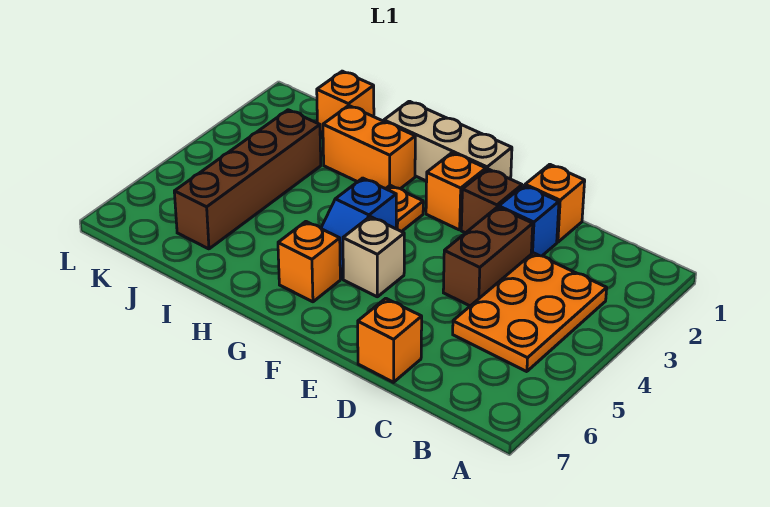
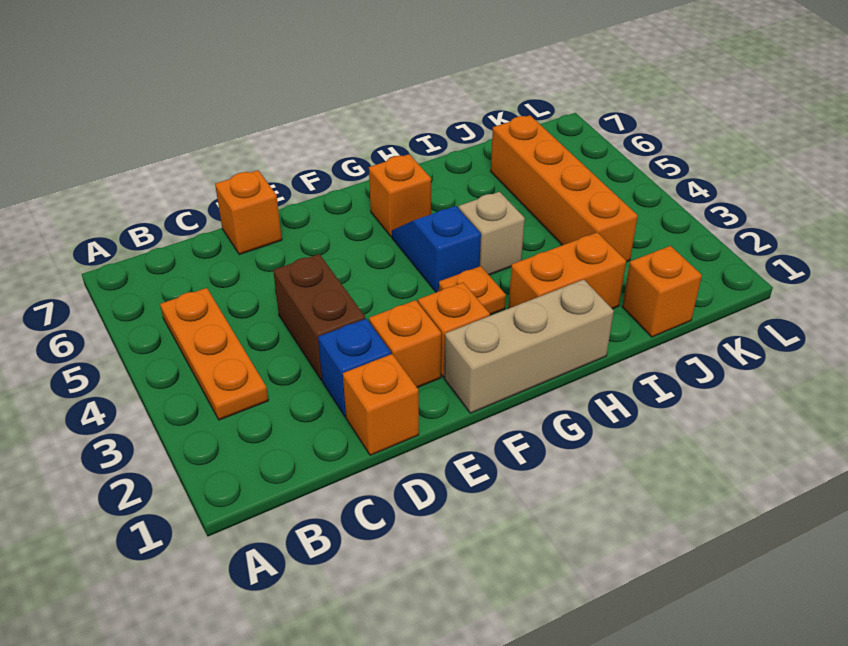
orange 2x3 plate [453,253,607,372] -> orange 1x3 plate [160,288,268,420]
brown 1x1 brick [461,169,522,233] -> orange 1x1 brick [369,300,441,388]
tan 1x1 brick [343,217,404,297] -> tan 1x1 brick moved to [459,192,525,275]
brown 1x4 brick [174,110,321,249] -> orange 1x4 brick [491,115,638,262]

